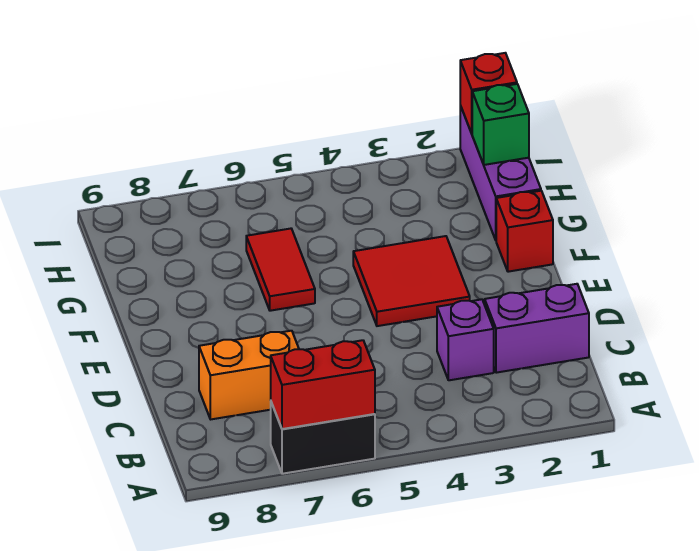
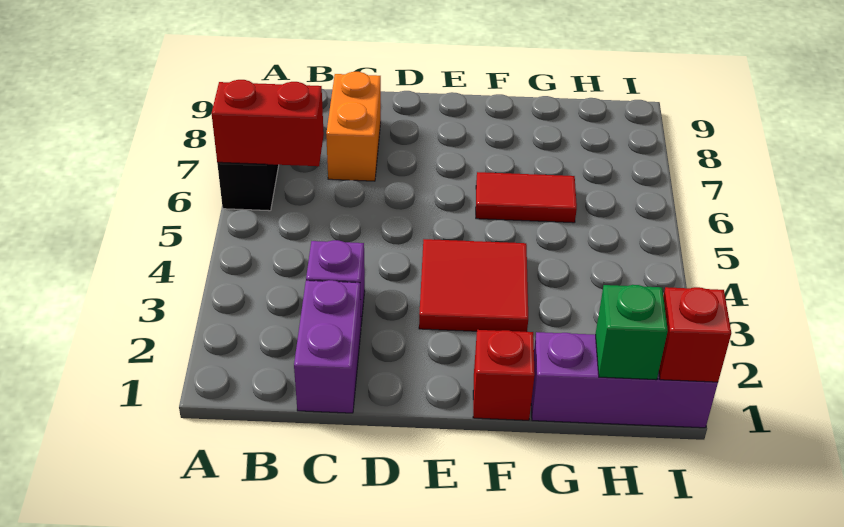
red 1x2 brick [271,340,375,429] -> red 1x2 brick turned to [212,80,324,166]

